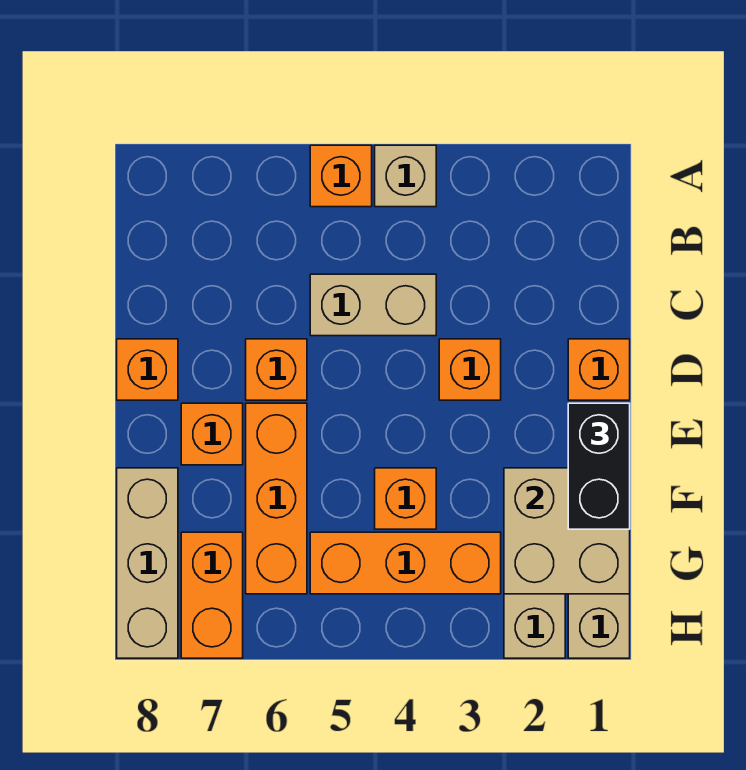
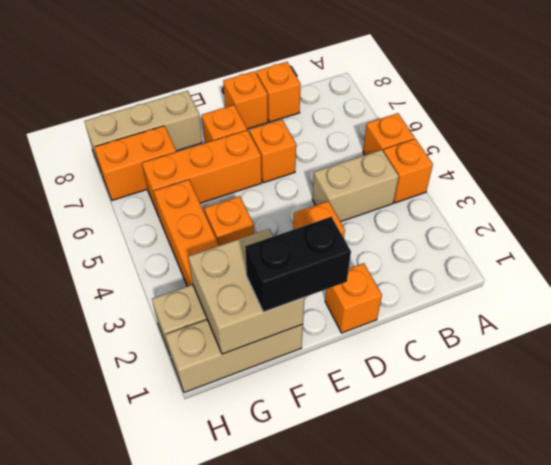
tan 1x1 brick [375,145,436,207] -> orange 1x1 brick [383,139,433,203]
tan 1x2 brick [310,274,436,336] -> tan 1x2 brick turned to [312,150,399,222]
none -> orange 1x1 brick [256,62,301,122]

